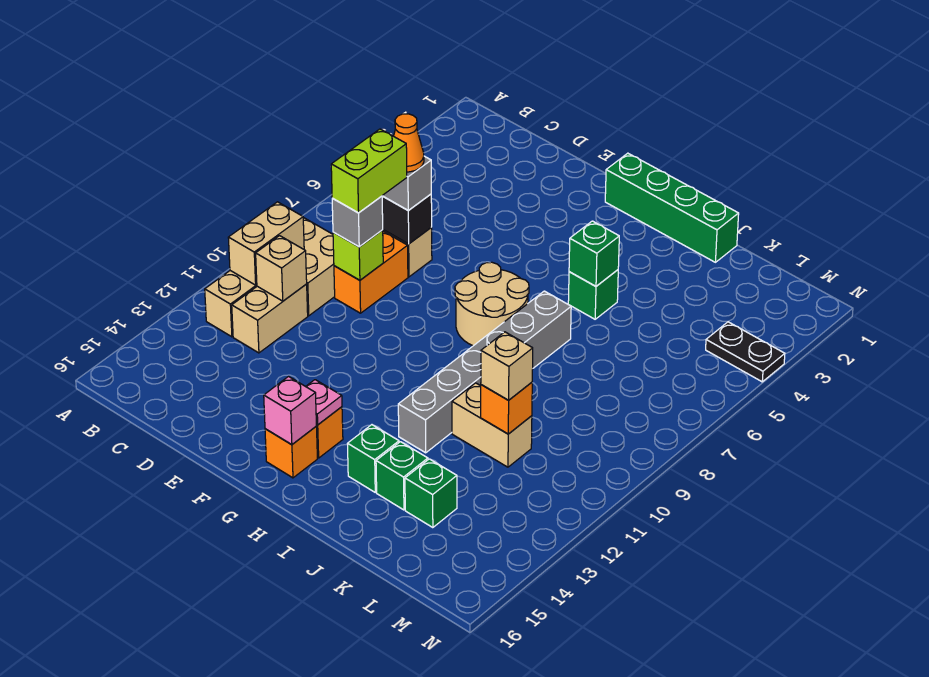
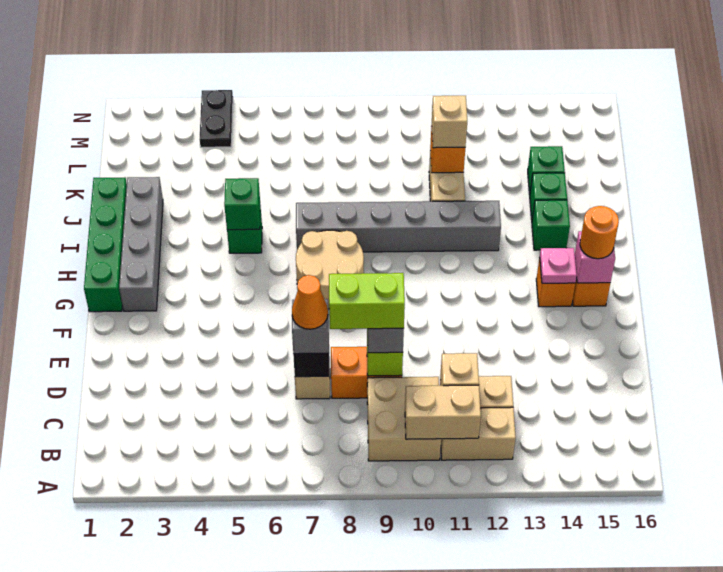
none -> grey 1x4 brick [119,177,163,311]
none -> orange 1x1 round brick [580,206,619,259]

